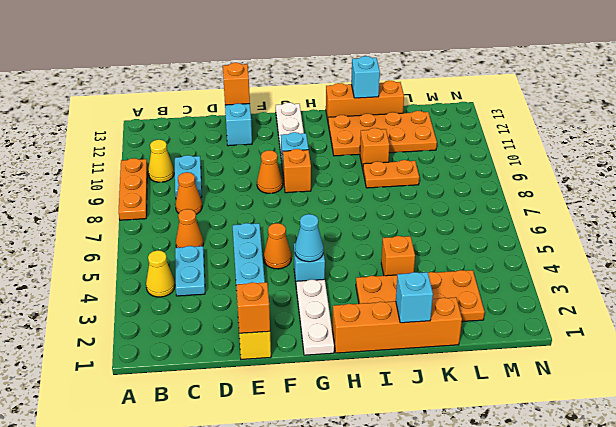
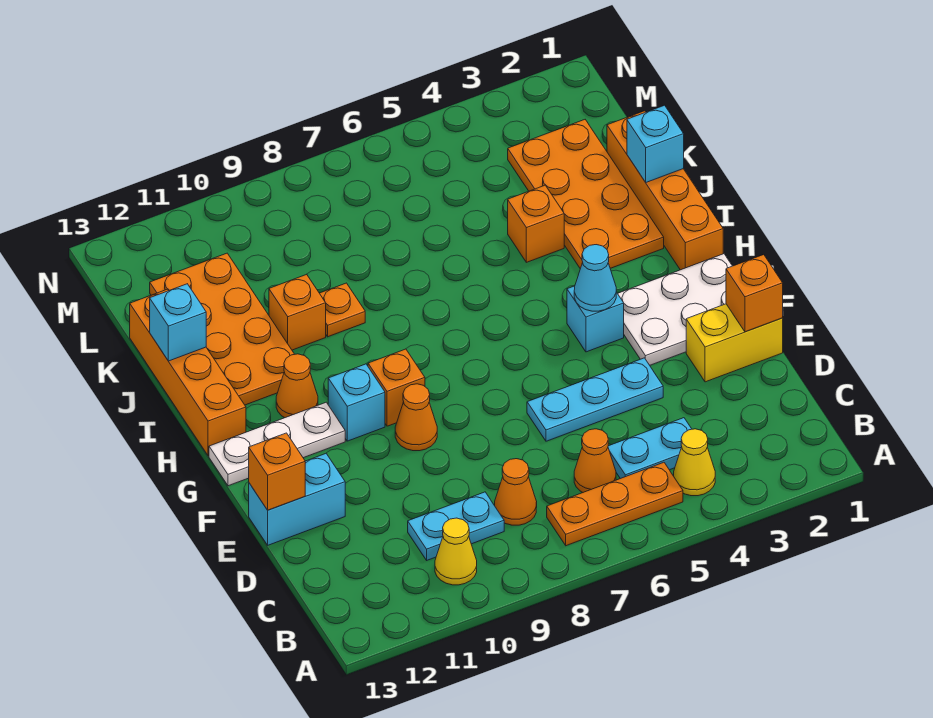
orange 1x3 plate [119,158,147,220] -> orange 1x3 plate moved to [547,462,683,546]
orange 1x1 cone [264,223,291,269] -> orange 1x1 cone moved to [276,354,318,418]
white 1x3 plate [296,279,334,355] -> white 2x3 plate [618,254,732,365]
orange 1x3 brick [326,81,404,120] -> orange 1x4 brick [130,289,246,456]
orange 1x2 plate [363,160,419,188] -> orange 1x1 plate [320,283,365,337]

